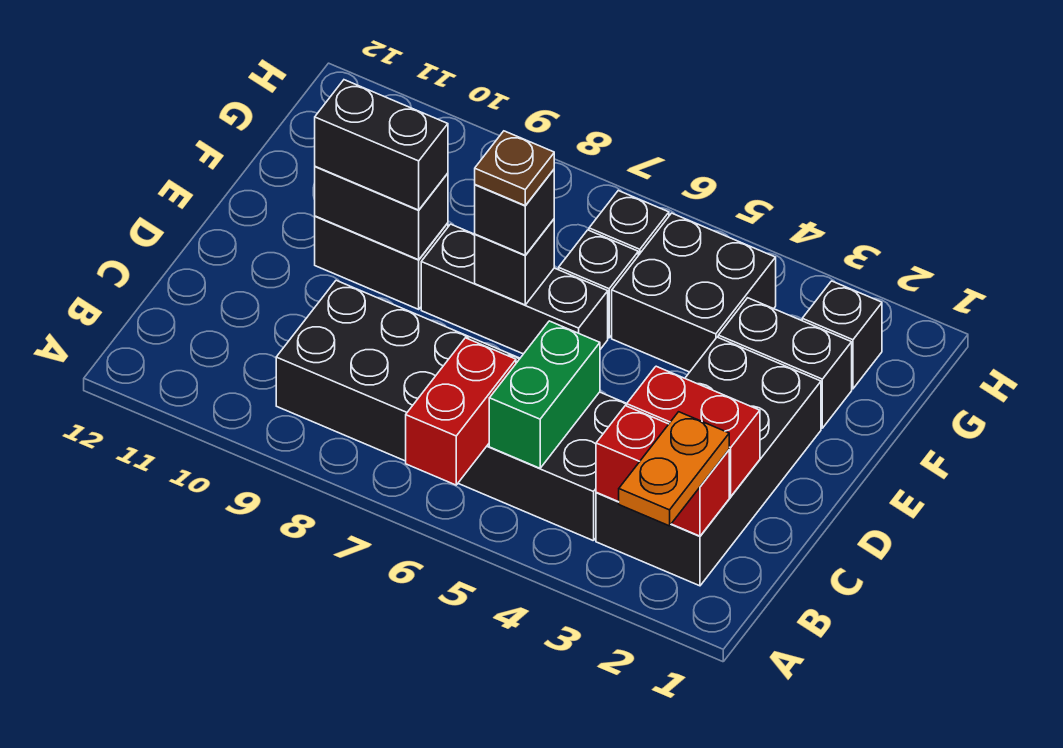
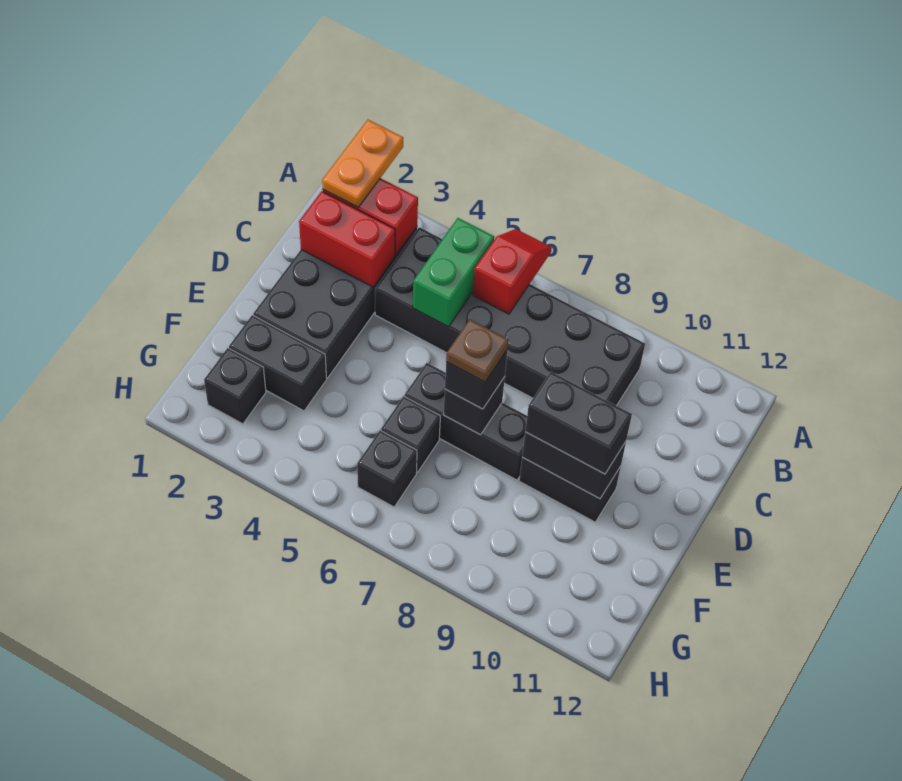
red 1x2 brick [406,338,516,485] -> red 1x2 slope [473,229,552,314]
black 2x2 brick [612,213,776,372] -> none

